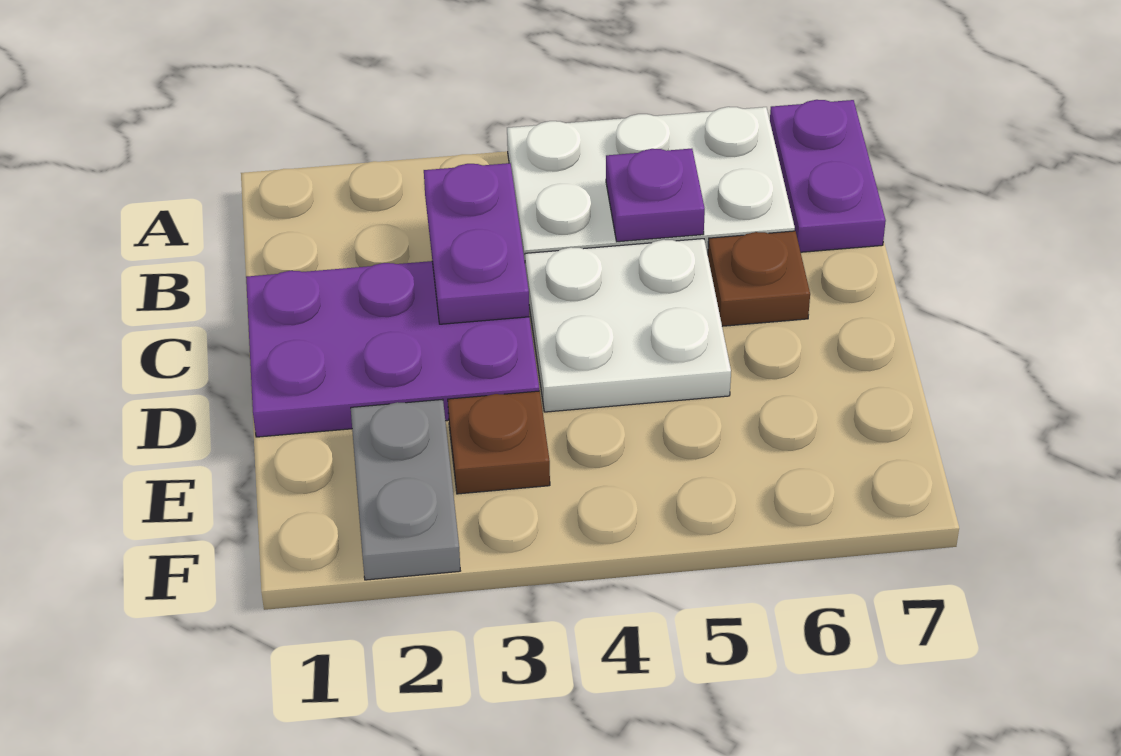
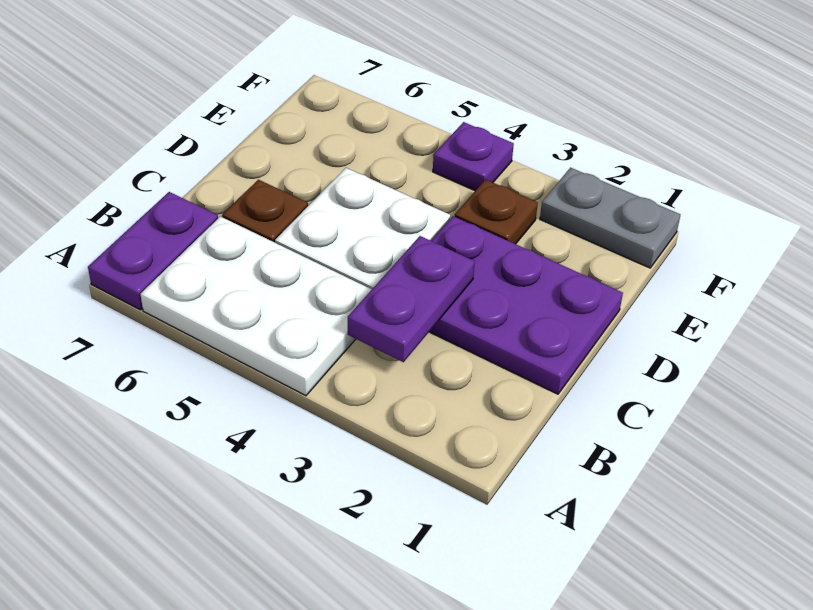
purple 1x1 plate [606,149,705,242] -> purple 1x1 plate moved to [433,122,514,191]
grey 1x2 plate [351,399,460,580] -> grey 1x2 plate turned to [540,168,680,268]

